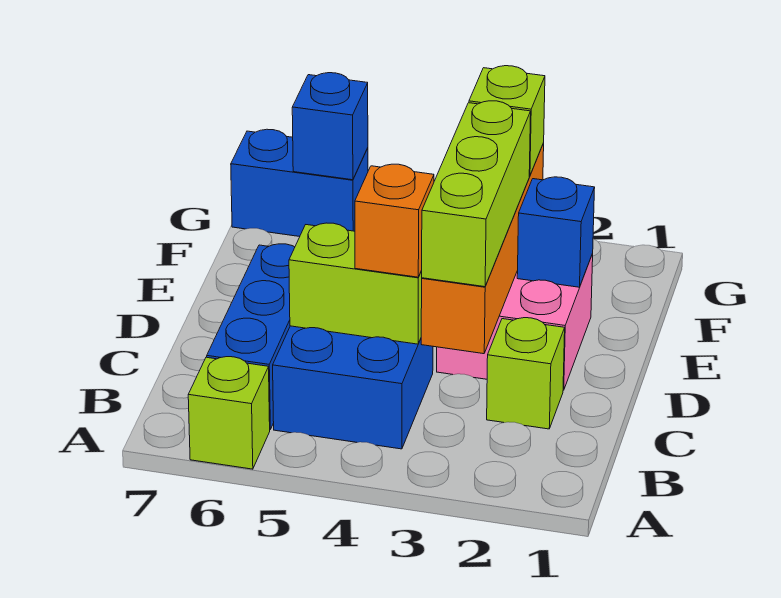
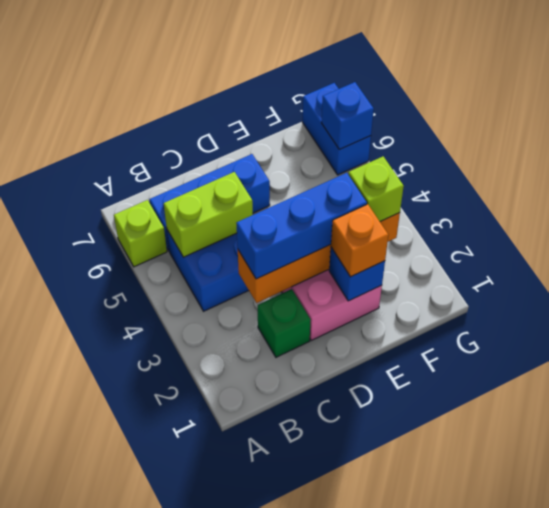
lime 1x1 brick [487,318,565,429] -> green 1x1 brick [258,289,311,357]
lime 1x3 brick [421,101,531,287] -> blue 1x3 brick [236,173,367,279]
lime 1x2 brick [289,223,422,344] -> lime 1x2 brick turned to [164,172,253,257]
orange 1x1 brick [355,164,434,277] -> orange 1x1 brick moved to [331,204,388,277]

